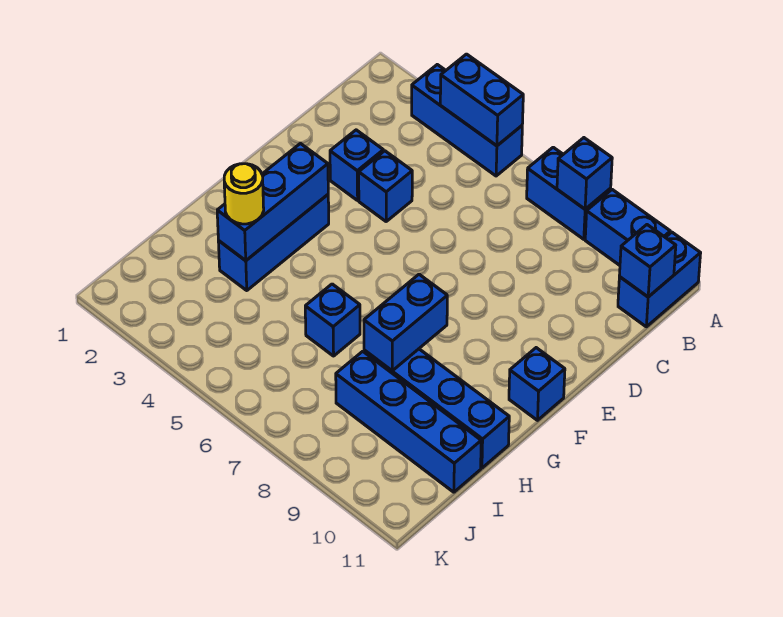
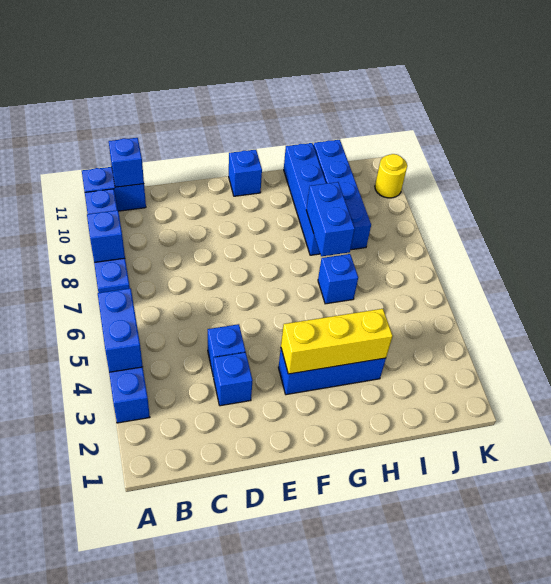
blue 1x3 brick [217,144,328,261] -> yellow 1x3 brick [281,309,393,374]
blue 1x2 brick [364,274,447,371] -> blue 1x2 brick turned to [306,182,355,256]
yellow 1x1 round brick [224,164,264,224] -> yellow 1x1 round brick moved to [375,154,407,198]

